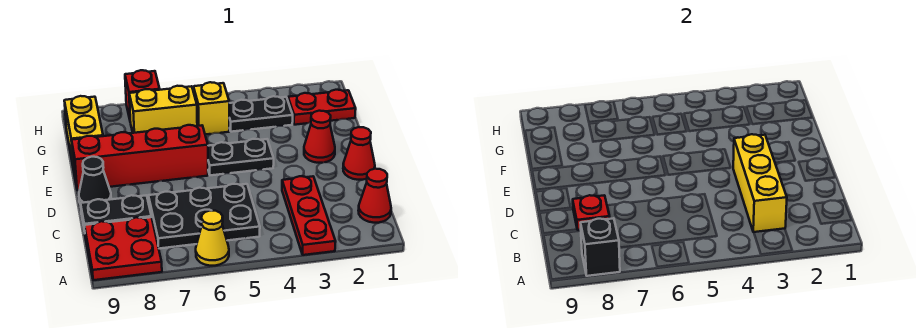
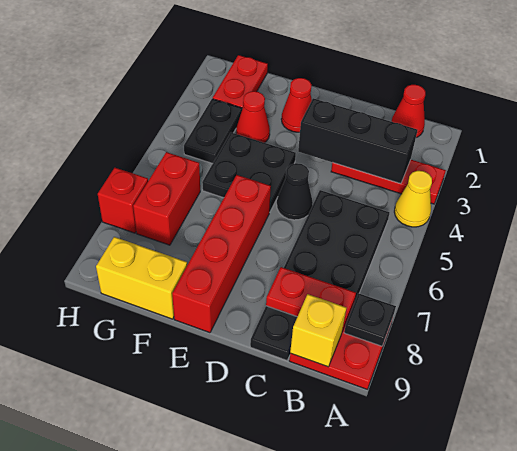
yellow 1x1 cone [196,211,229,266] -> yellow 1x1 cone moved to [394,171,432,227]
black 1x1 brick [581,218,620,276] -> black 1x1 plate [344,293,396,346]
yellow 1x3 brick [733,134,787,232] -> black 1x3 brick [298,98,417,184]
red 1x1 plate [573,195,610,230] -> red 1x2 plate [266,267,356,331]
red 1x1 cone [343,127,375,180] -> red 1x1 cone moved to [236,91,270,143]
black 1x1 cone [79,157,111,204] -> black 1x1 cone moved to [277,163,313,220]
black 1x2 plate [208,139,274,175] -> black 2x2 plate [202,132,296,213]
yellow 1x1 brick [193,82,229,134] -> yellow 1x1 brick moved to [290,294,346,367]
yellow 1x2 brick [129,86,197,133] -> red 1x2 brick [133,152,200,245]

